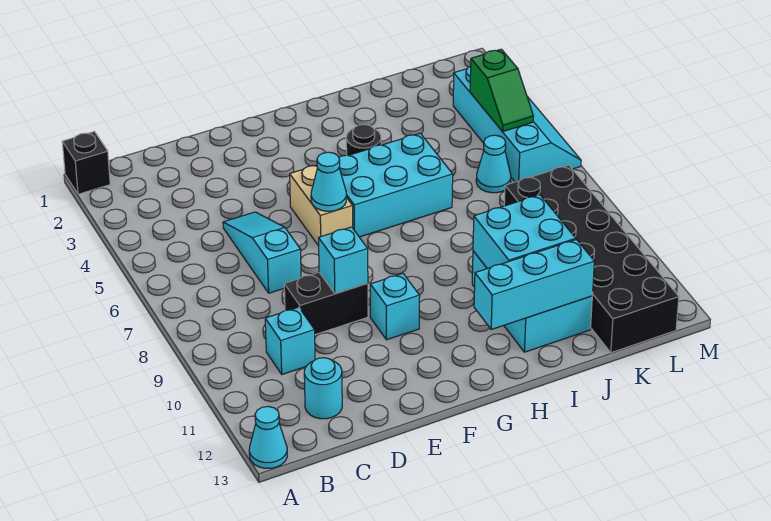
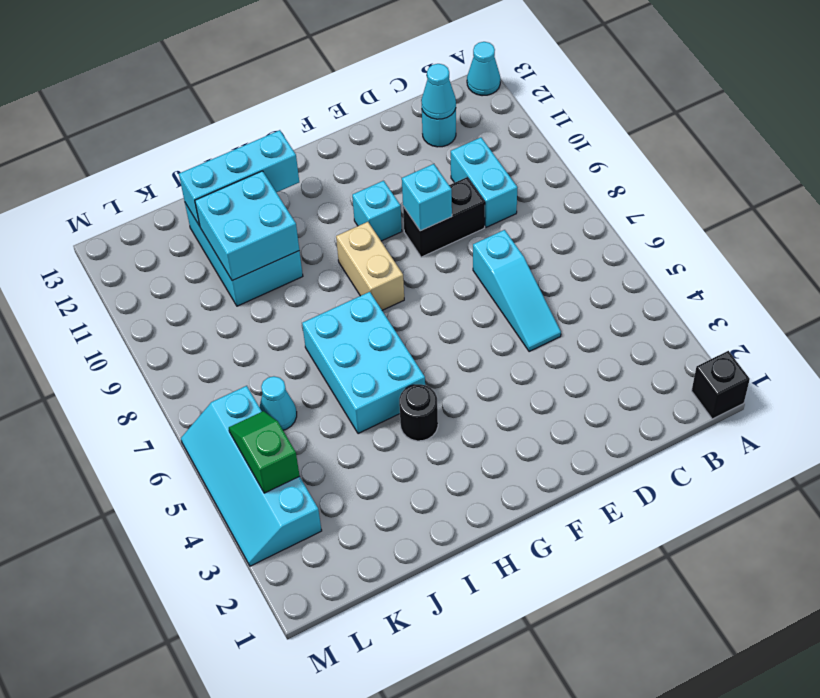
cyan 1x1 brick [265,307,315,374] -> cyan 1x2 brick [451,138,518,227]
tan 1x2 brick [290,165,353,246] -> tan 1x2 brick moved to [336,222,404,310]
cyan 1x1 cone [311,152,346,211] -> cyan 1x1 cone moved to [421,64,456,119]
cyan 2x3 brick [339,133,453,237] -> cyan 2x3 brick turned to [302,292,425,434]
black 2x6 brick [504,165,679,353] -> none

